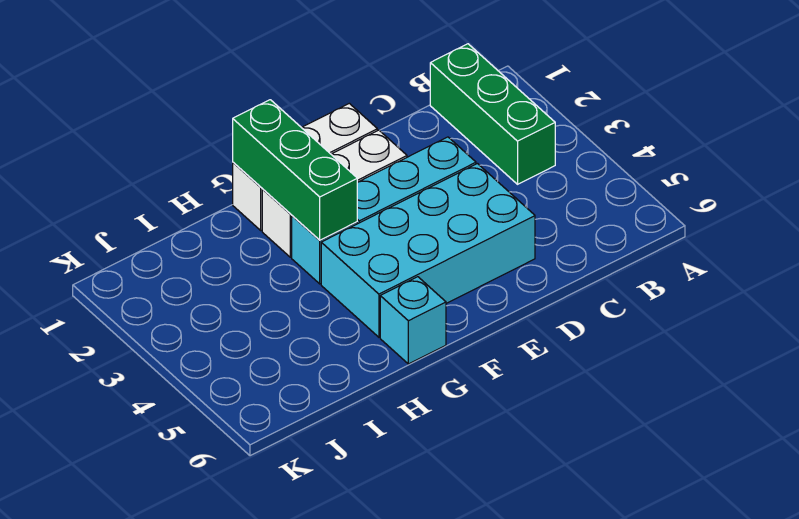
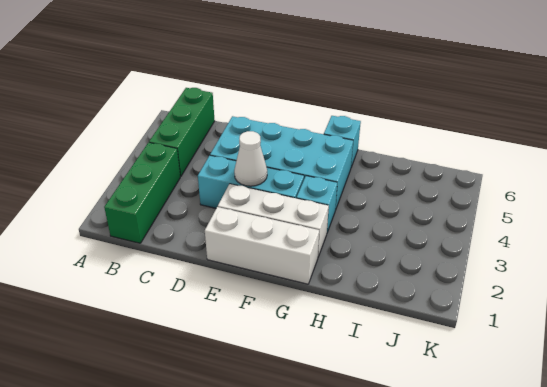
none -> white 1x1 cone [234,131,267,186]
green 1x3 brick [233,100,357,240] -> green 1x3 brick moved to [149,88,215,176]

